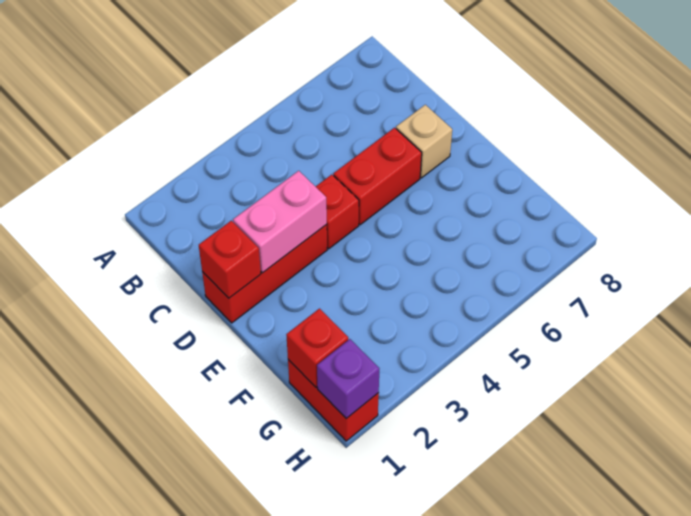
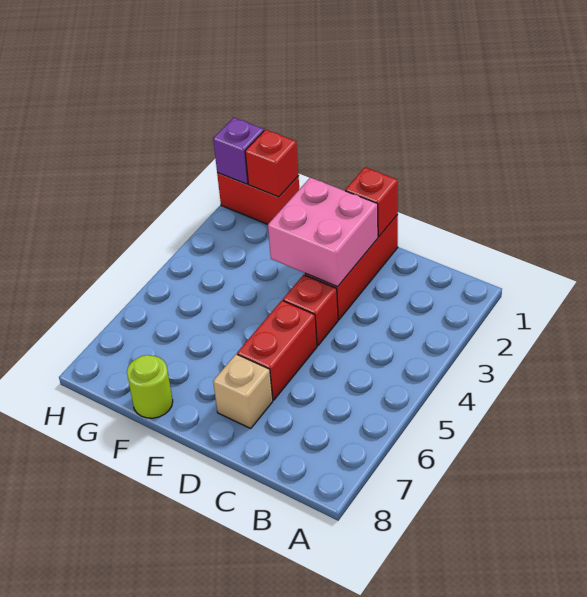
pink 1x2 brick [233,171,327,273] -> pink 2x2 brick [268,177,378,287]
none -> lime 1x1 round brick [127,355,173,418]

